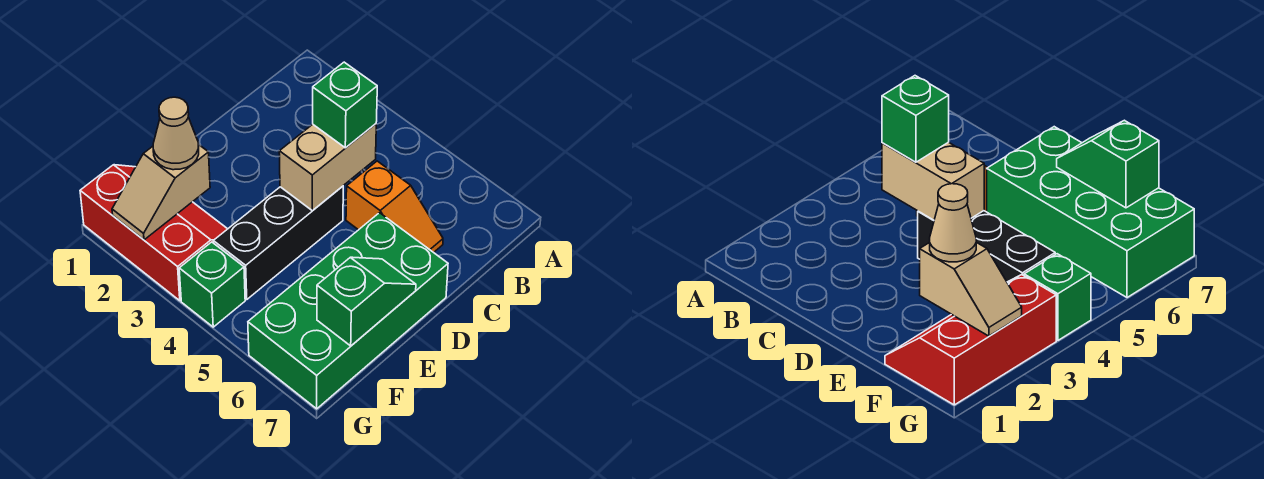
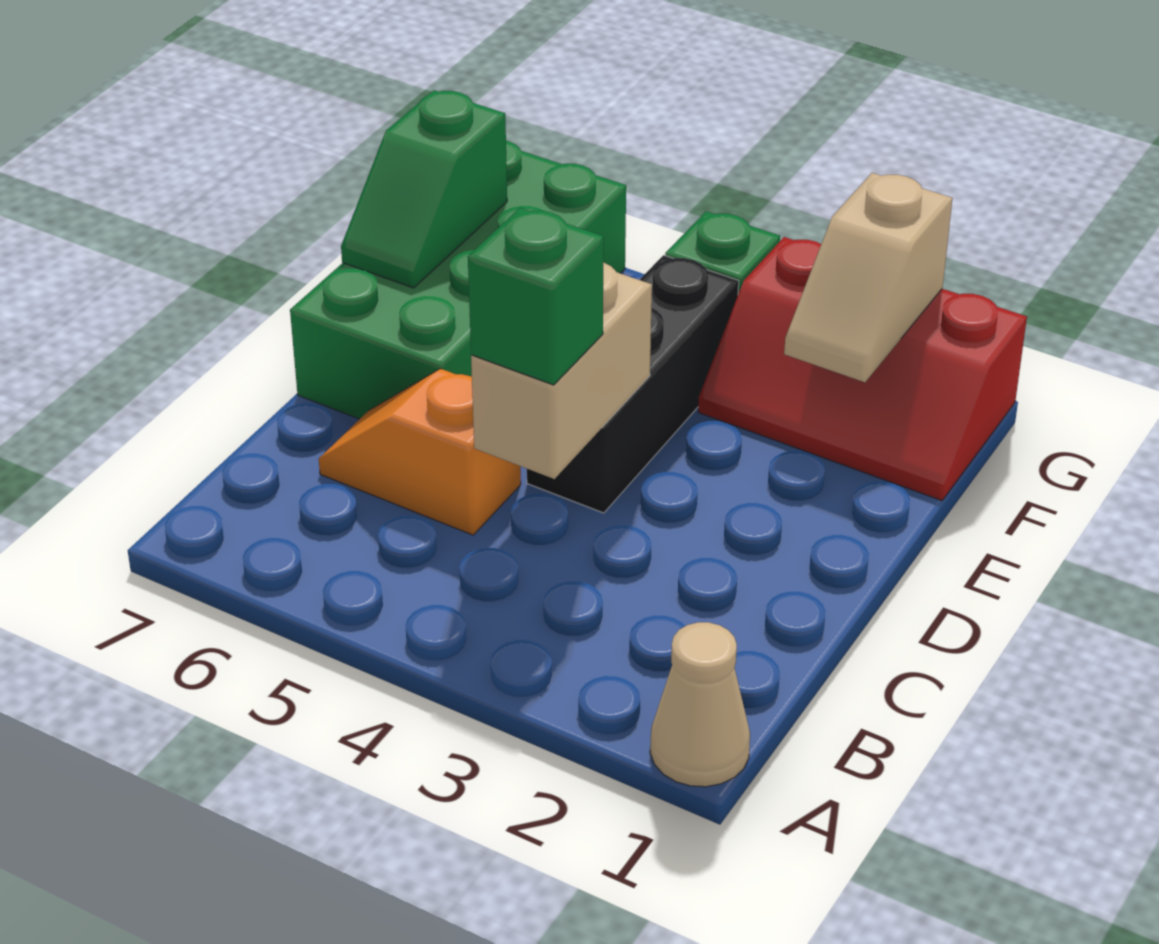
tan 1x2 slope [112,145,210,240] -> tan 1x2 slope turned to [784,173,953,382]
tan 1x1 cone [153,97,199,170] -> tan 1x1 cone moved to [650,622,750,787]

